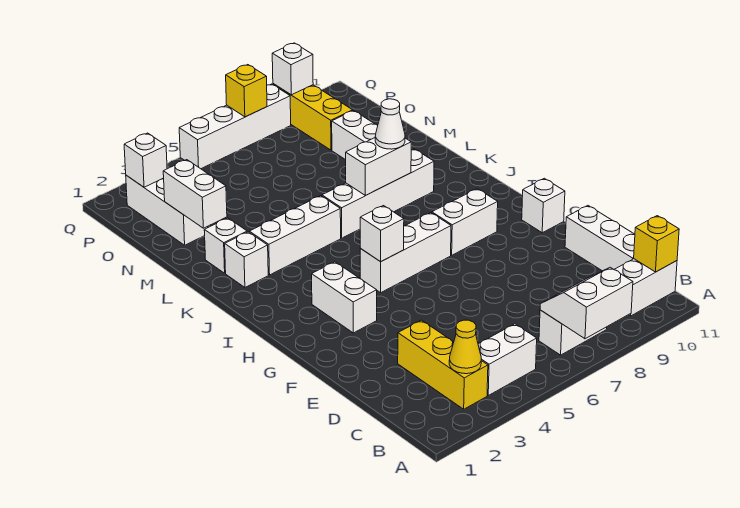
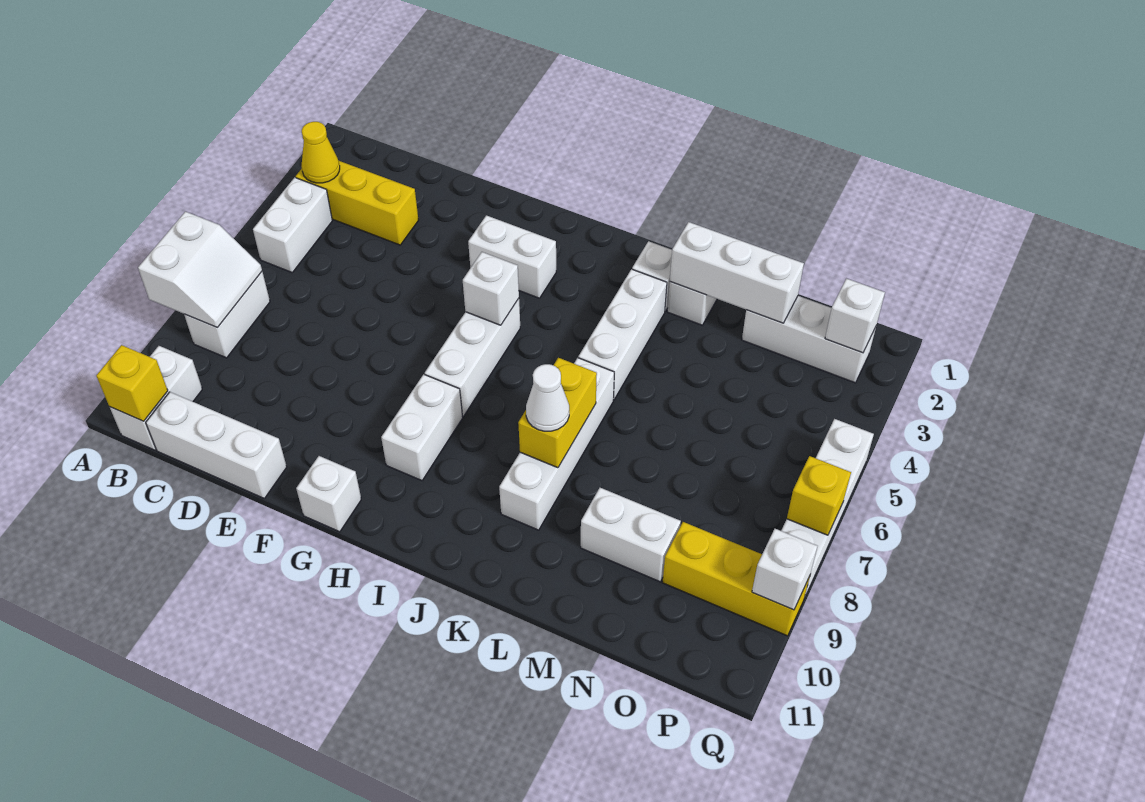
white 1x2 brick [346,138,411,196] -> yellow 1x2 brick [518,358,597,468]
white 1x2 brick [163,160,227,228] -> white 1x3 brick [670,222,804,323]

